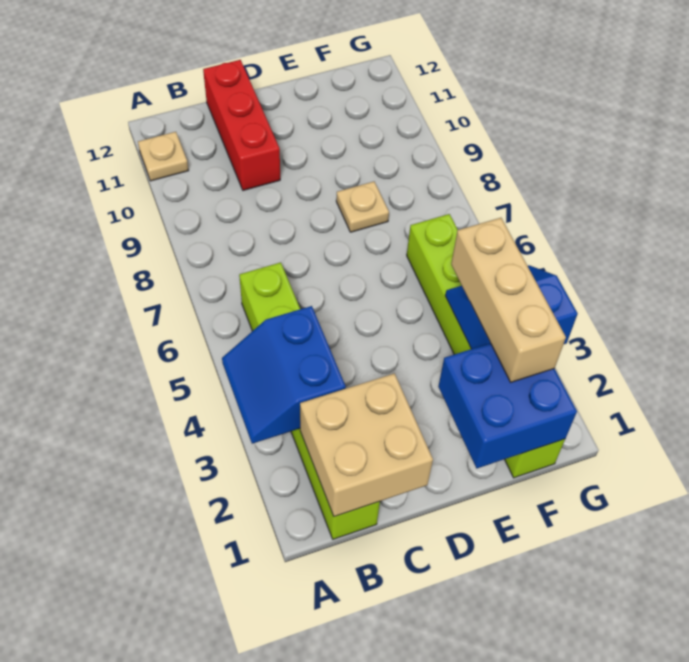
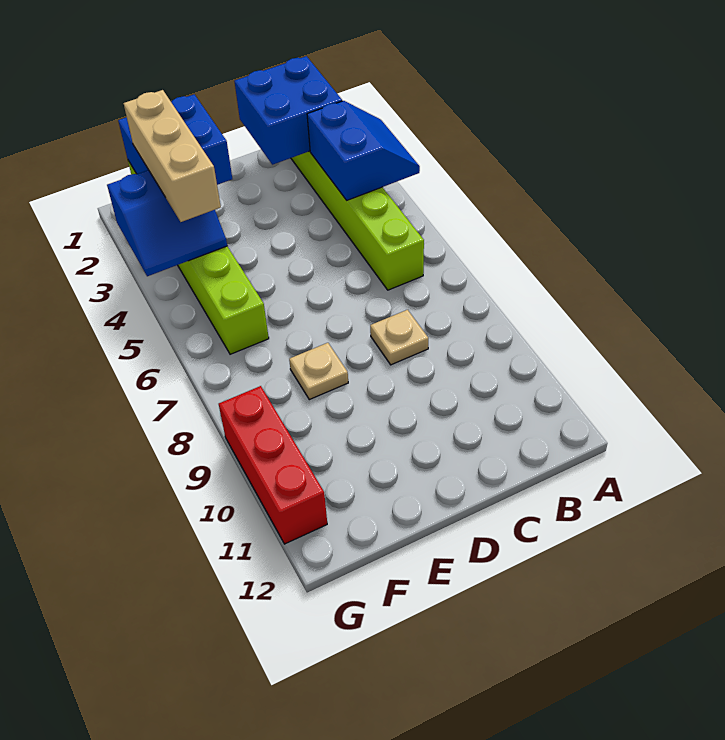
tan 1x1 plate [138,132,189,181] -> tan 1x1 plate moved to [370,310,428,365]
tan 2x2 brick [300,373,433,517] -> blue 2x2 brick [234,56,342,165]
red 1x3 brick [203,60,280,190] -> red 1x3 brick moved to [219,386,327,544]

